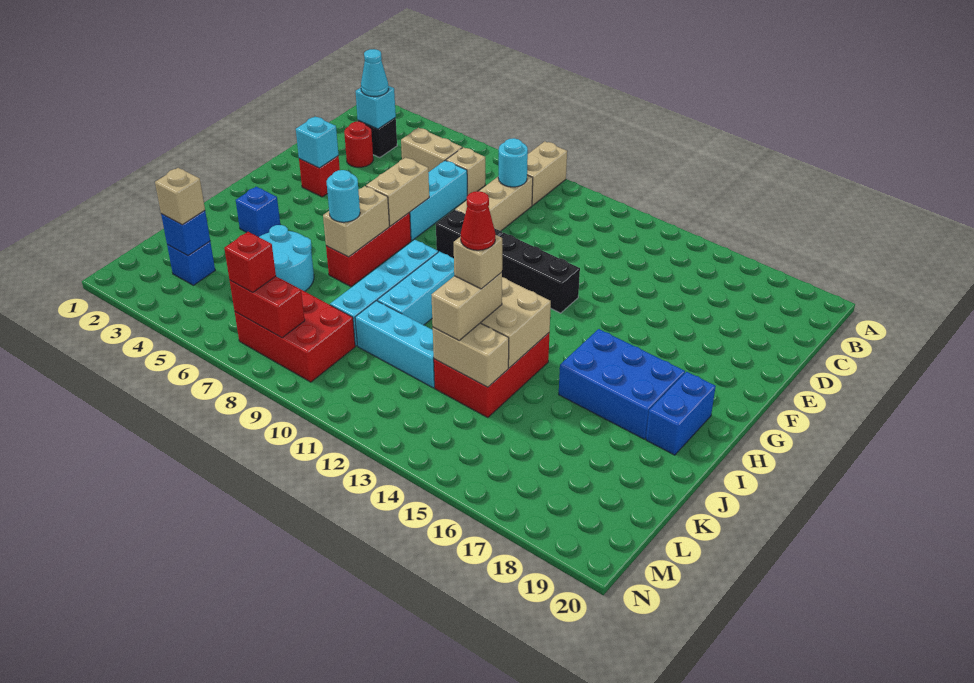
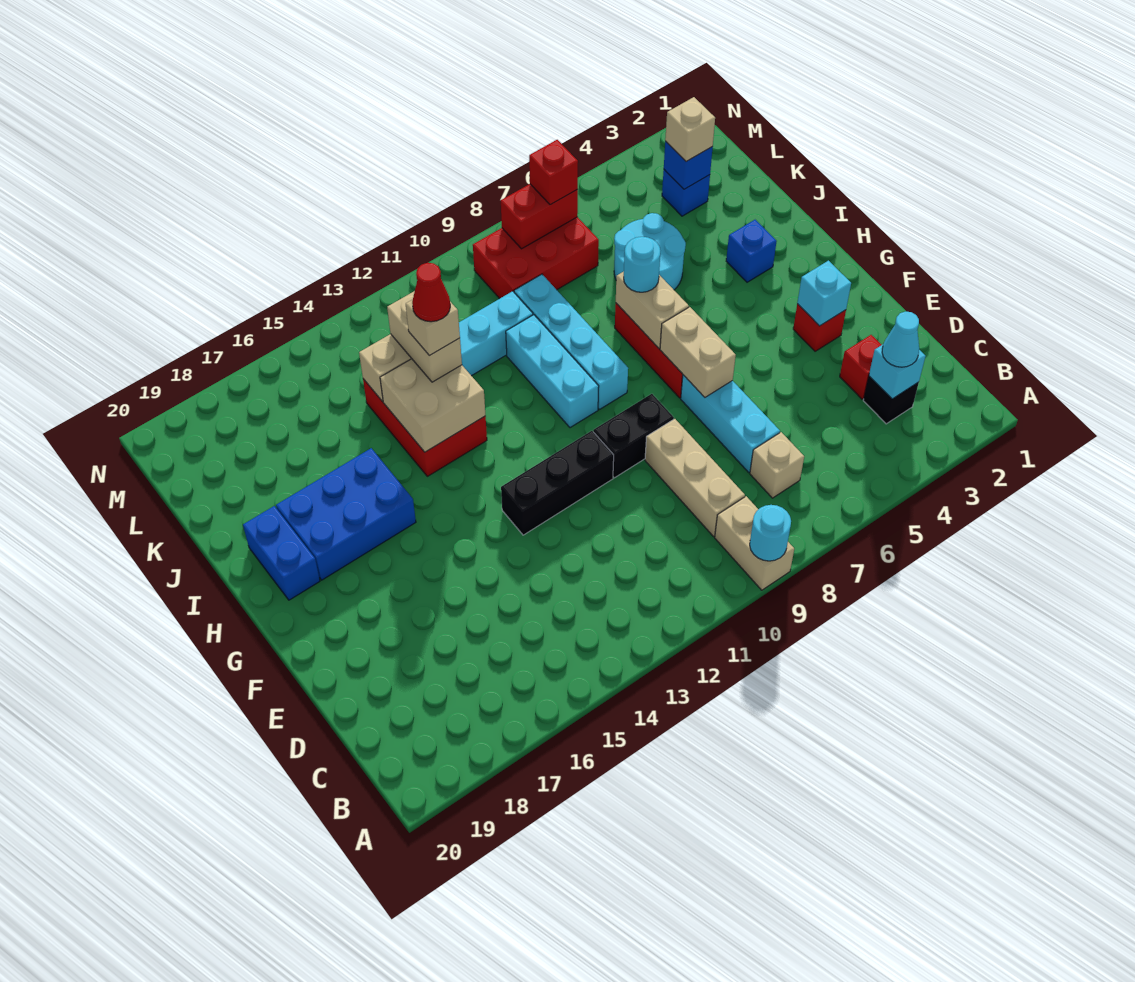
tan 1x2 brick [401,128,462,172] -> none
cyan 1x1 round brick [498,138,528,187] -> cyan 1x1 round brick moved to [750,505,791,561]
red 1x1 round brick [344,122,373,167] -> red 1x1 brick [840,335,881,399]

